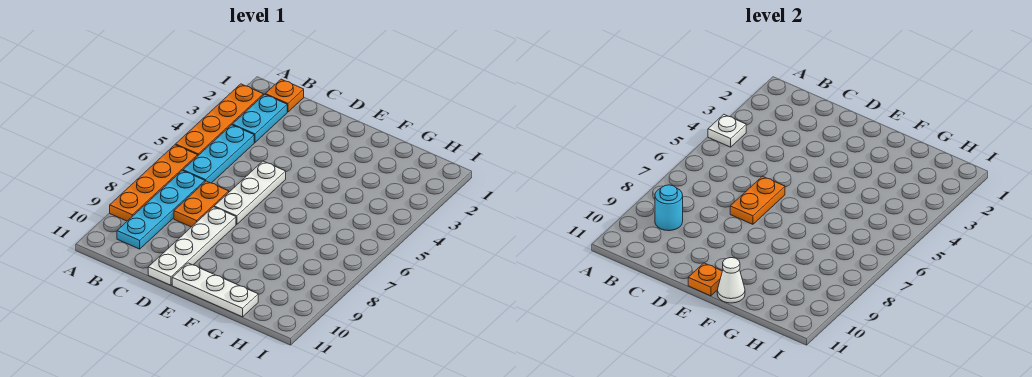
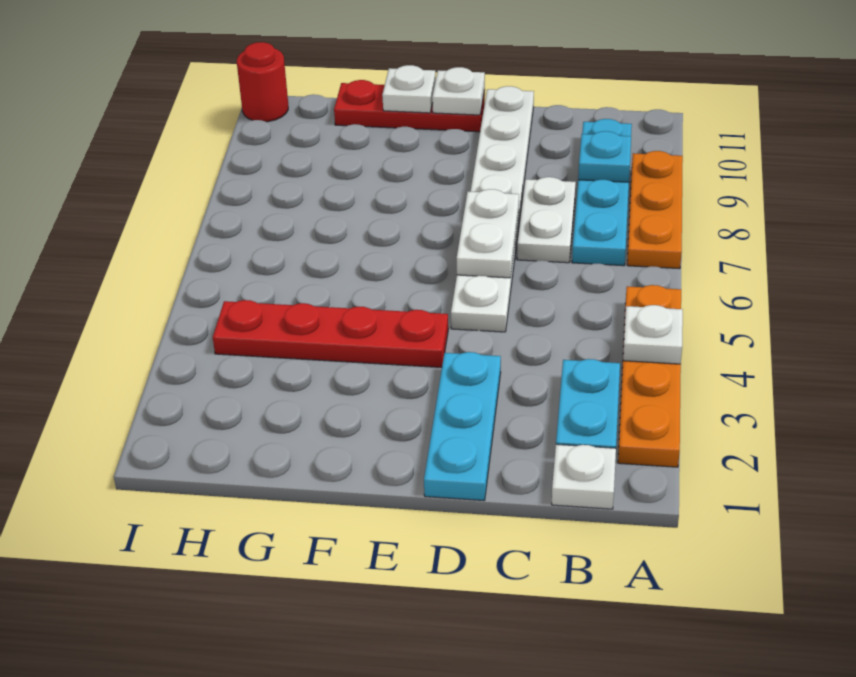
orange 1x4 plate [110,145,198,221] -> orange 1x3 plate [627,151,683,269]
orange 1x1 plate [265,79,304,112] -> white 1x1 plate [552,444,616,509]
cyan 1x3 plate [183,125,254,183] -> cyan 1x3 plate moved to [424,352,501,501]
cyan 1x1 round brick [655,185,683,231] -> cyan 1x1 plate [578,131,631,182]
orange 1x2 plate [174,181,229,227] -> white 1x2 plate [517,177,576,263]
orange 1x2 plate [730,176,785,224] -> white 1x2 plate [457,189,519,278]
none -> red 1x4 plate [213,300,448,368]
white 1x3 plate [172,263,258,317] -> red 1x3 plate [334,80,485,132]
orange 1x1 plate [688,263,722,296] -> white 1x1 plate [432,67,485,115]
white 1x1 cone [717,258,745,303] -> white 1x1 plate [382,65,436,113]
none -> red 1x1 round brick [237,42,288,122]

